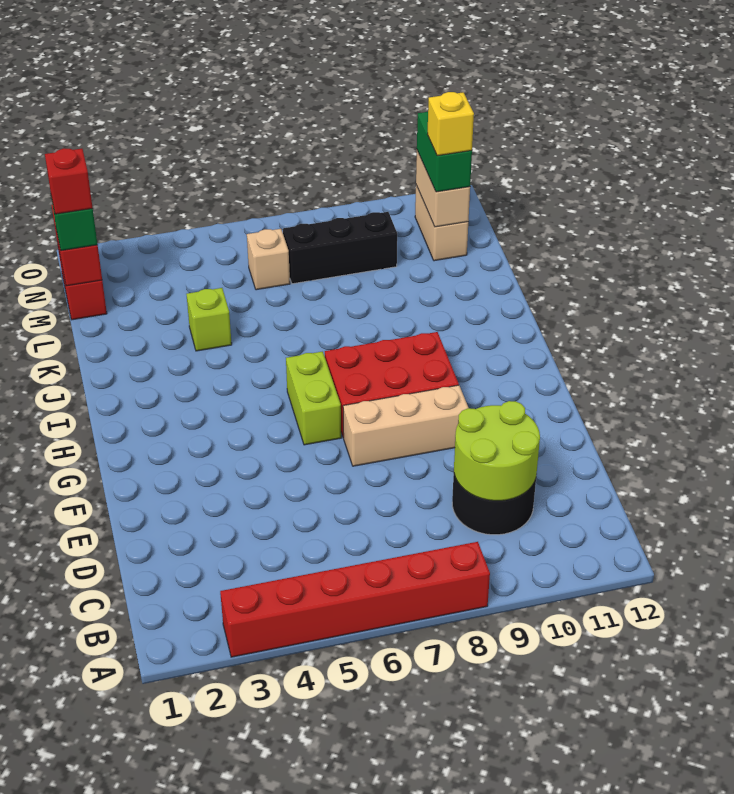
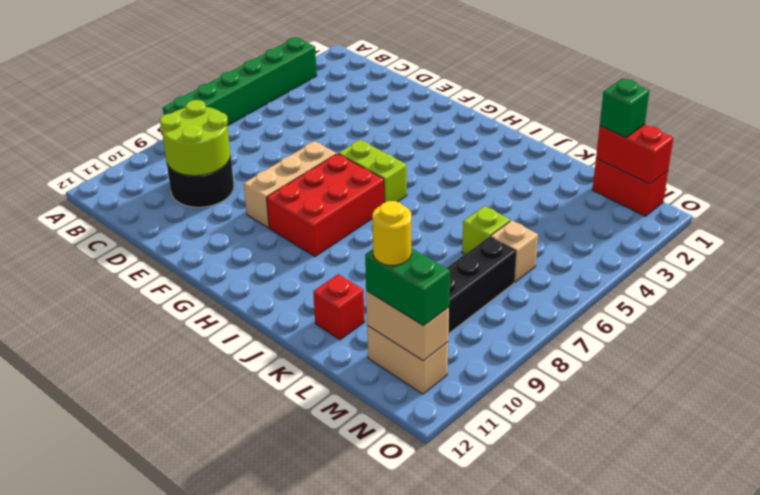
red 1x6 brick [220,542,490,657] -> green 1x6 brick [163,37,317,126]
lime 1x1 brick [186,288,232,351] -> lime 1x1 brick moved to [462,206,510,254]
red 1x1 brick [45,148,93,214] -> red 1x1 brick moved to [313,274,365,340]
yellow 1x1 brick [427,92,474,156] -> yellow 1x1 round brick [372,201,411,265]

